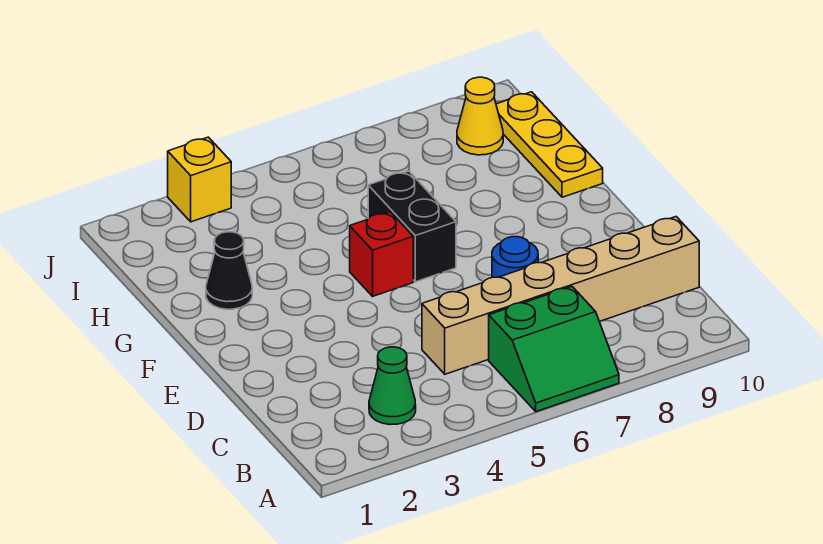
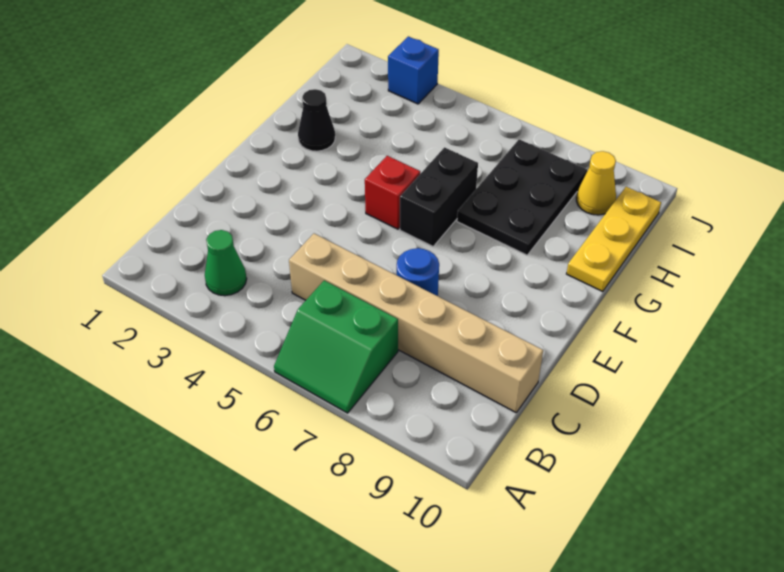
none -> black 2x3 plate [457,139,588,255]
yellow 1x1 brick [168,137,231,222] -> blue 1x1 brick [388,36,439,104]

